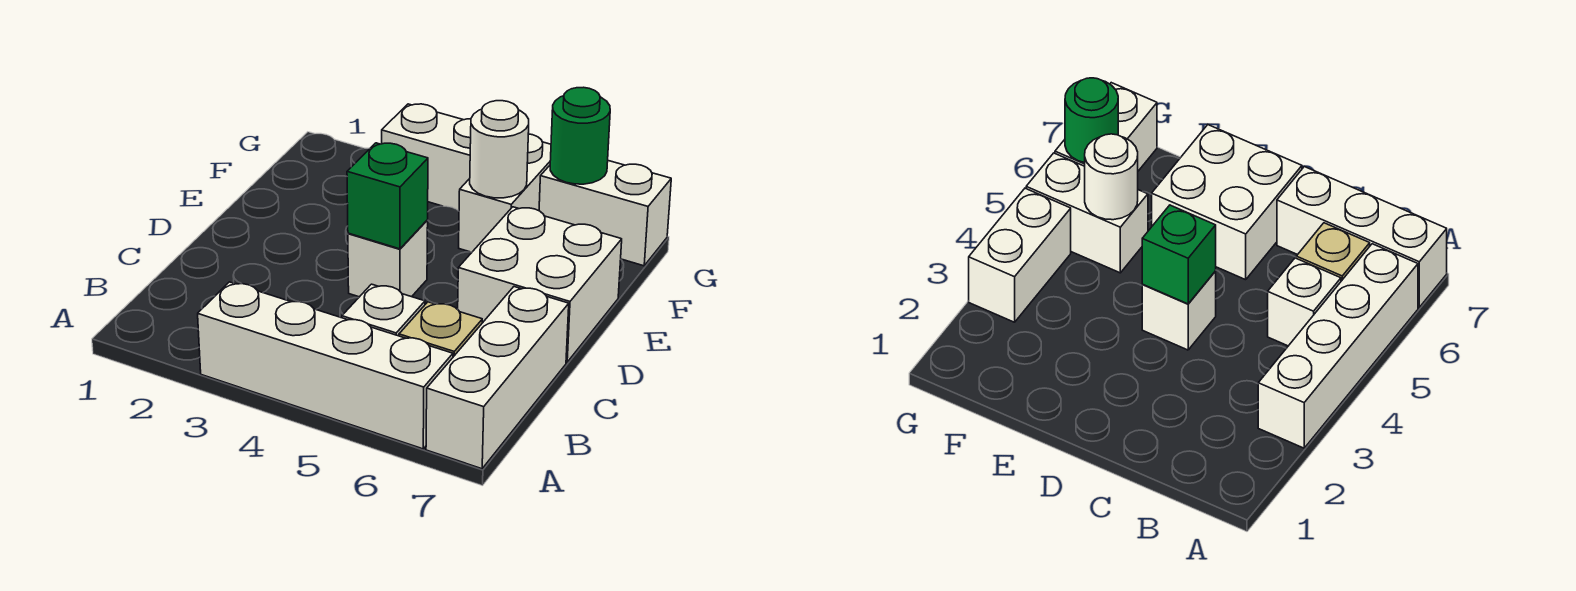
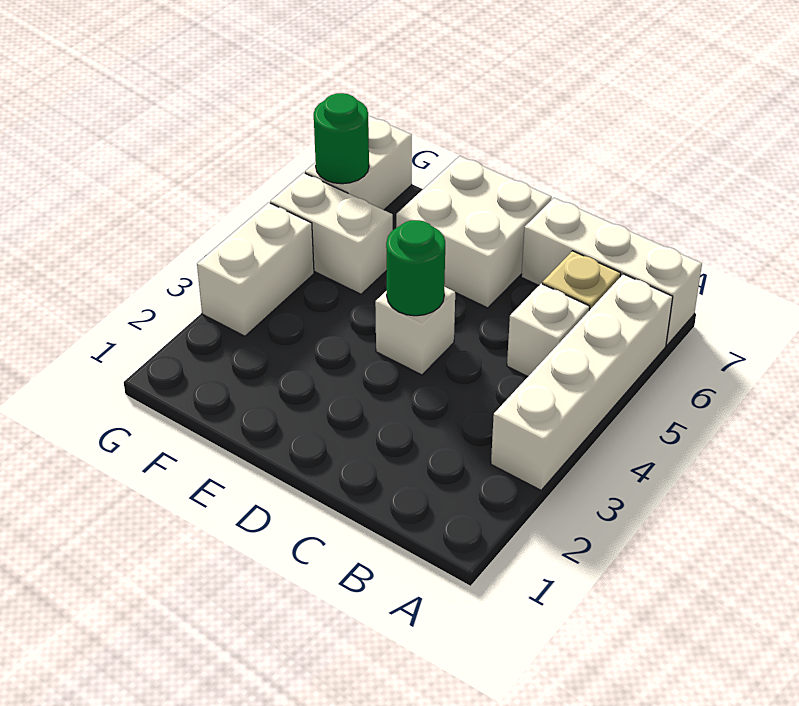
green 1x1 brick [347,143,428,249] -> green 1x1 round brick [386,220,445,316]
white 1x1 round brick [470,101,529,198] -> none

